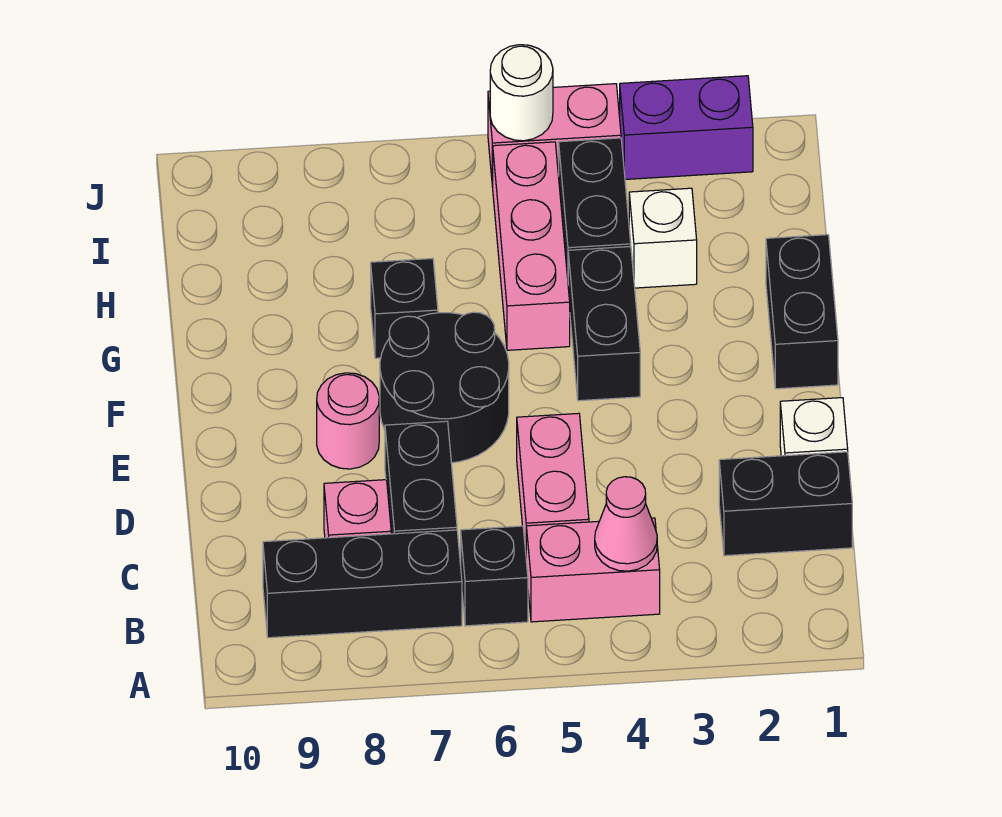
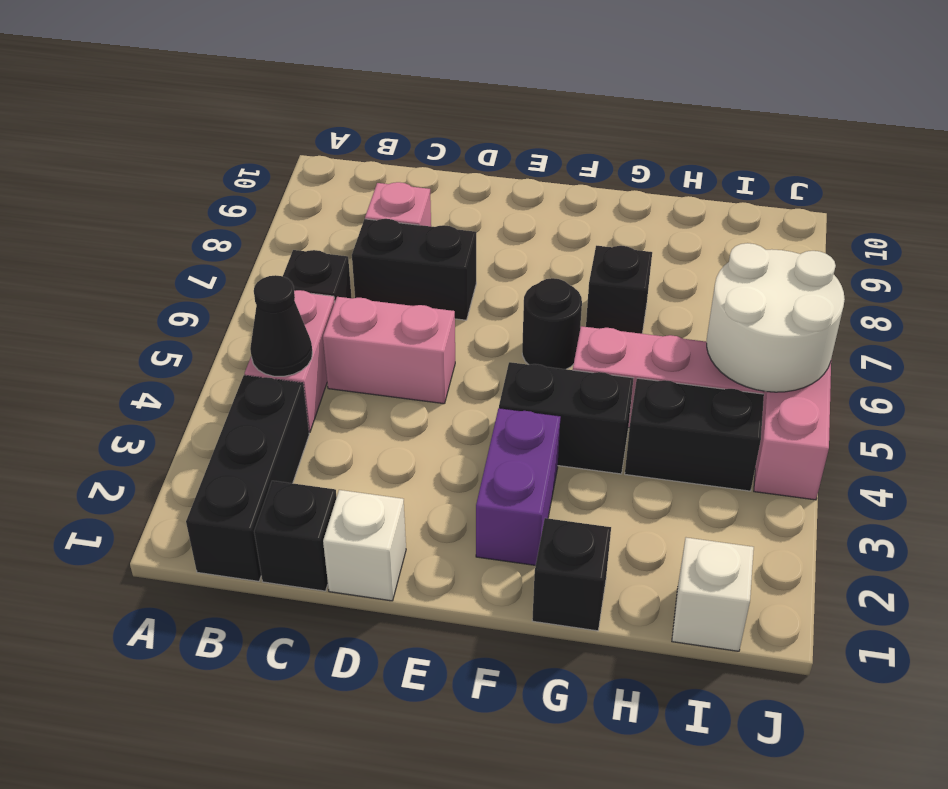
pink 1x1 cone [595,477,657,571] -> black 1x1 cone [250,275,312,376]
black 1x3 brick [263,530,462,638] -> black 1x3 brick moved to [186,375,309,581]
black 1x2 brick [719,452,852,556] -> black 1x1 brick [254,481,337,591]
black 2x2 round brick [380,312,509,463] -> black 1x1 round brick [522,278,582,369]
pink 1x1 round brick [317,373,379,469] -> none
black 1x2 brick [766,235,838,389] -> black 1x1 brick [532,518,611,631]
white 1x1 brick [629,188,697,288] -> white 1x1 brick moved to [672,538,754,651]
purple 1x2 brick [620,76,753,179] -> purple 1x2 brick moved to [476,408,561,565]
white 1x1 round brick [490,45,553,141] -> white 2x2 round brick [707,243,845,392]

